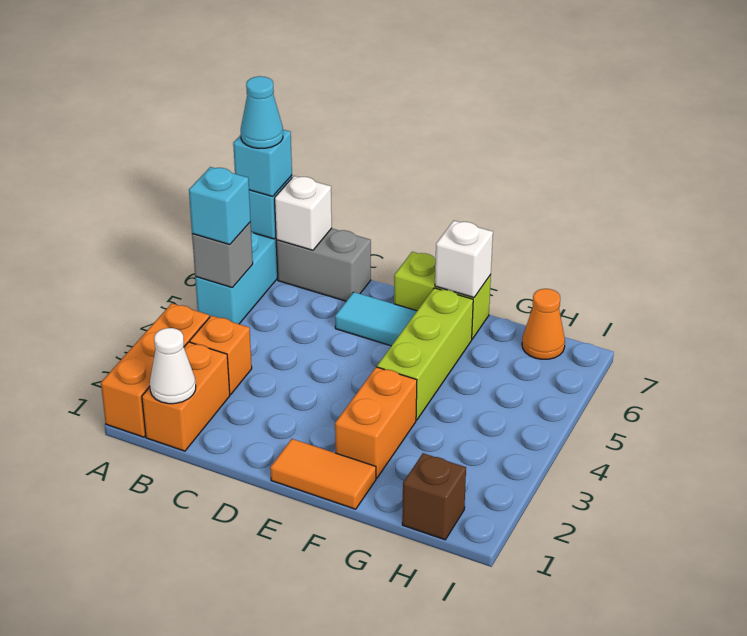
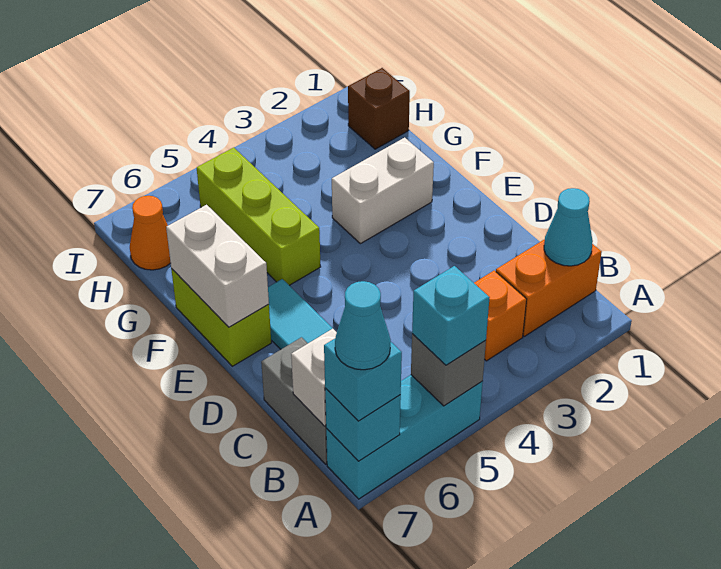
orange 1x3 brick [101,303,210,437] -> none
white 1x1 cone [150,328,196,404] -> cyan 1x1 cone [544,188,593,266]
orange 1x2 tile [270,439,376,509] -> none
orange 1x2 brick [335,367,417,478] -> white 1x2 brick [332,137,434,244]
lime 1x3 brick [377,288,473,420] -> lime 1x3 brick turned to [197,148,321,285]
white 1x1 brick [435,221,493,297] -> white 1x2 brick [166,205,269,327]

